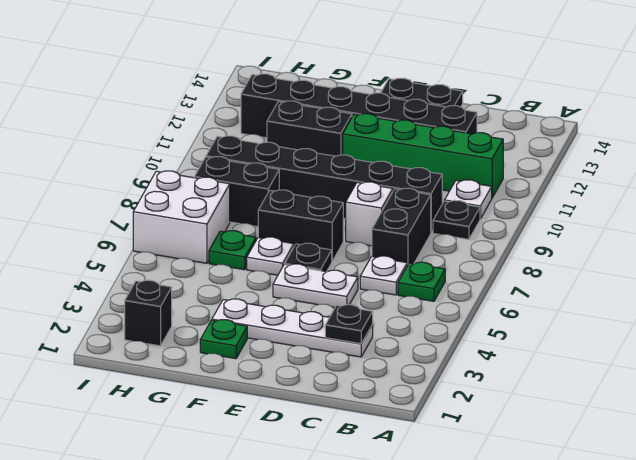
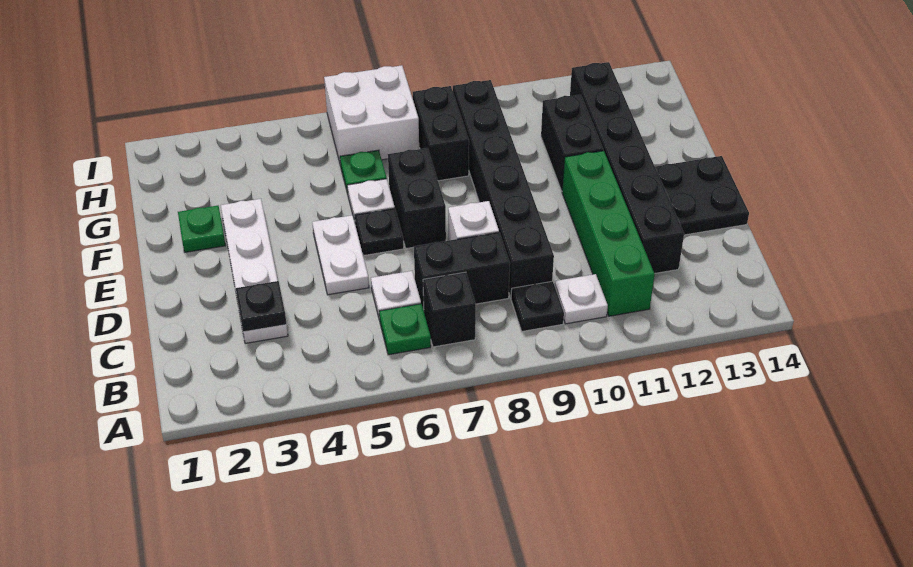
black 1x1 brick [125,280,172,346] -> black 1x1 brick moved to [423,272,476,347]

